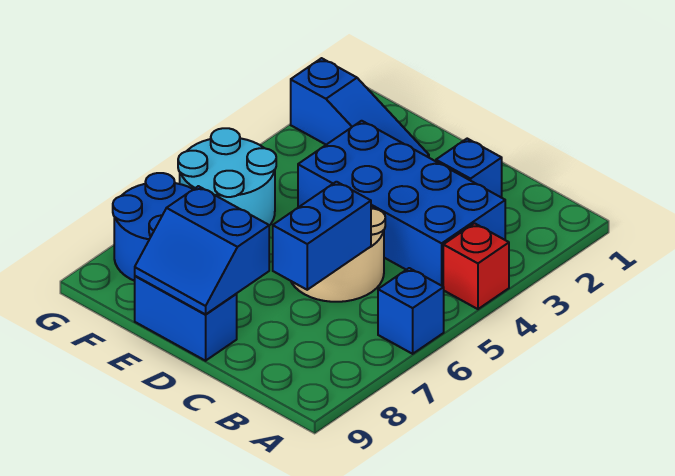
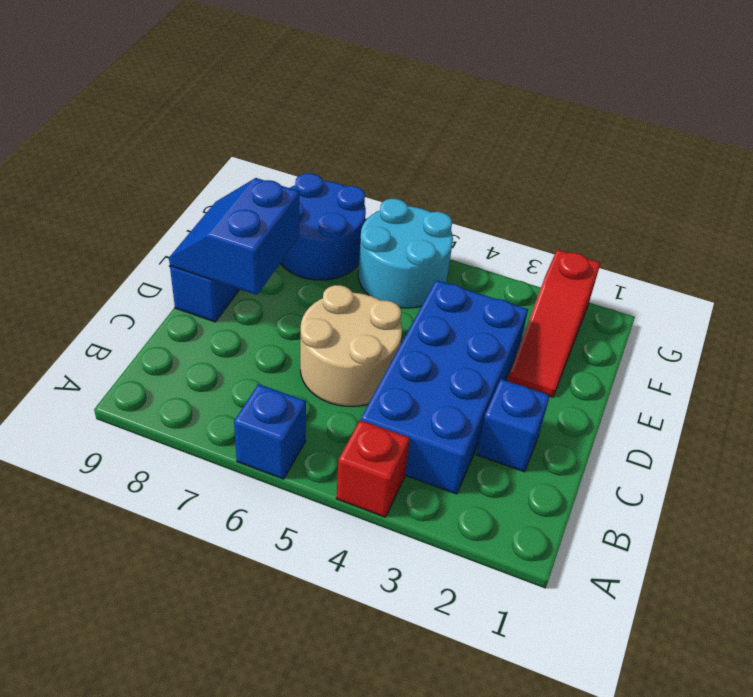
blue 1x2 brick [273,182,371,290] -> none
blue 1x3 slope [291,58,429,157] -> red 1x3 slope [508,250,600,397]

